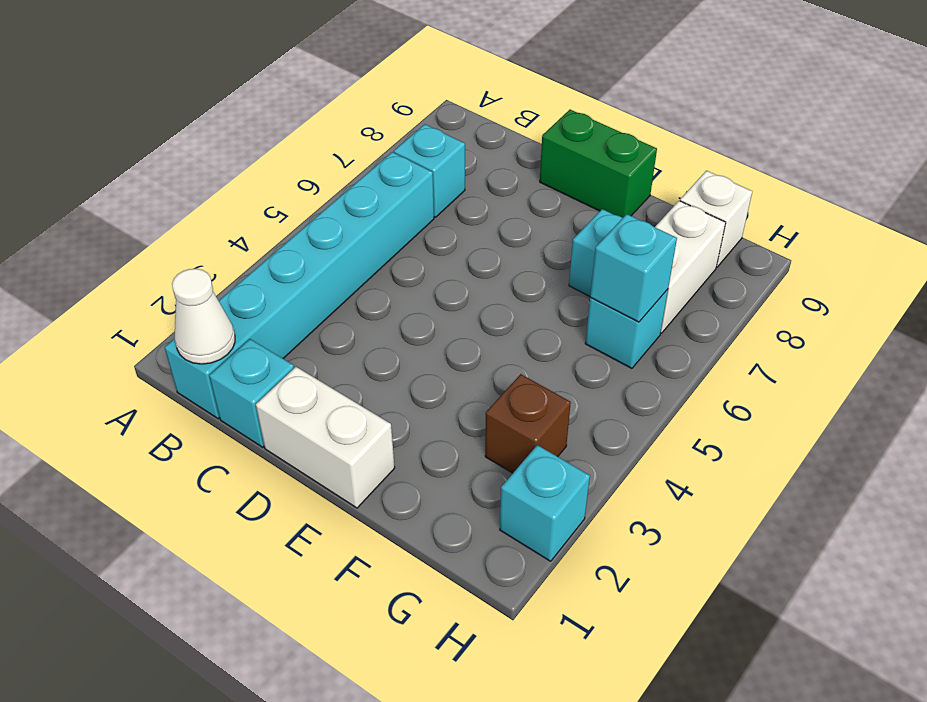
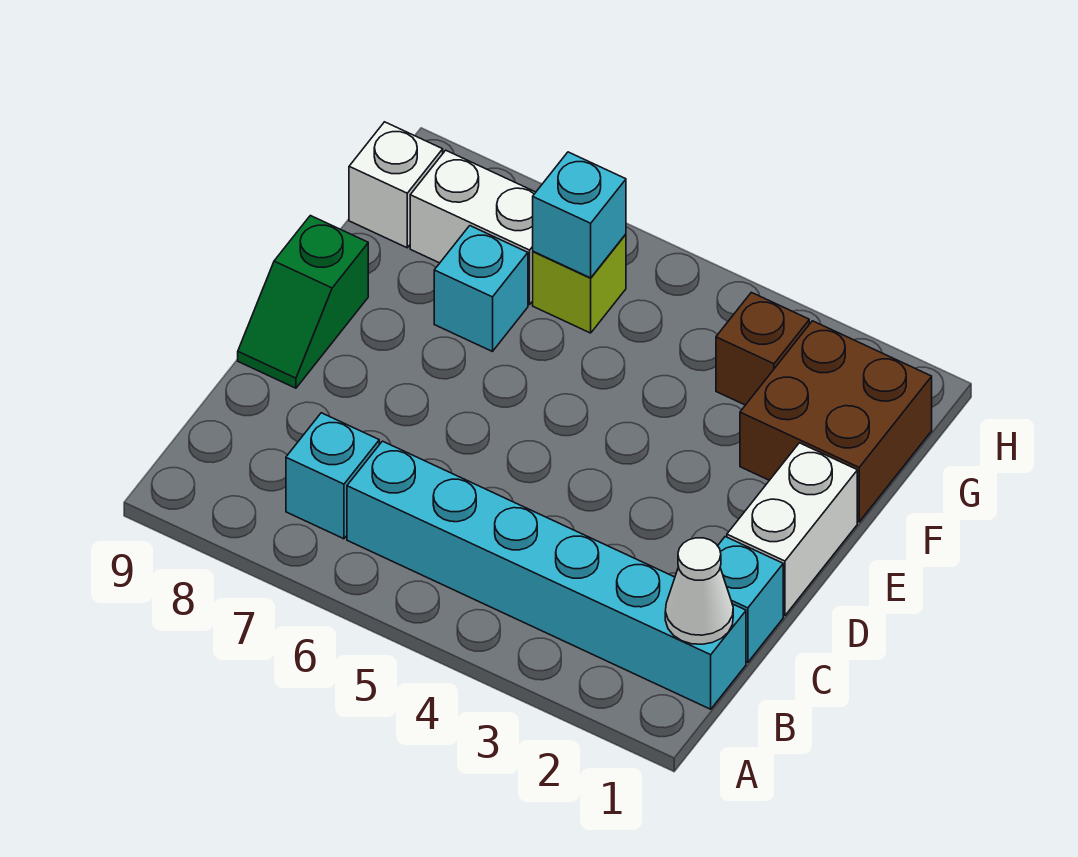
green 1x2 brick [540,110,657,218] -> green 1x2 slope [238,216,368,388]
none -> brown 2x2 brick [740,321,932,522]
cyan 1x1 brick [585,289,668,368] -> lime 1x1 brick [533,234,626,333]
cyan 1x1 brick [500,445,590,561] -> none

